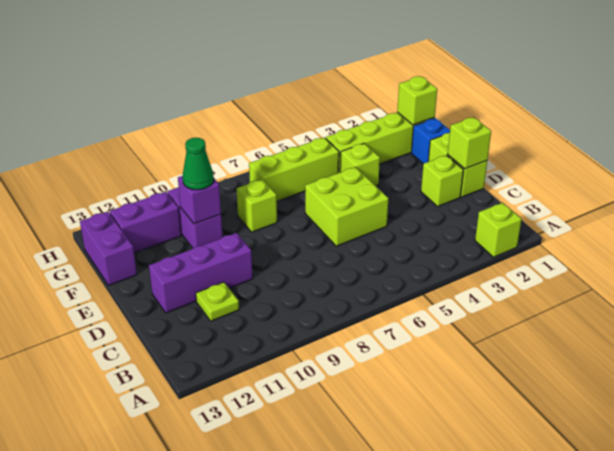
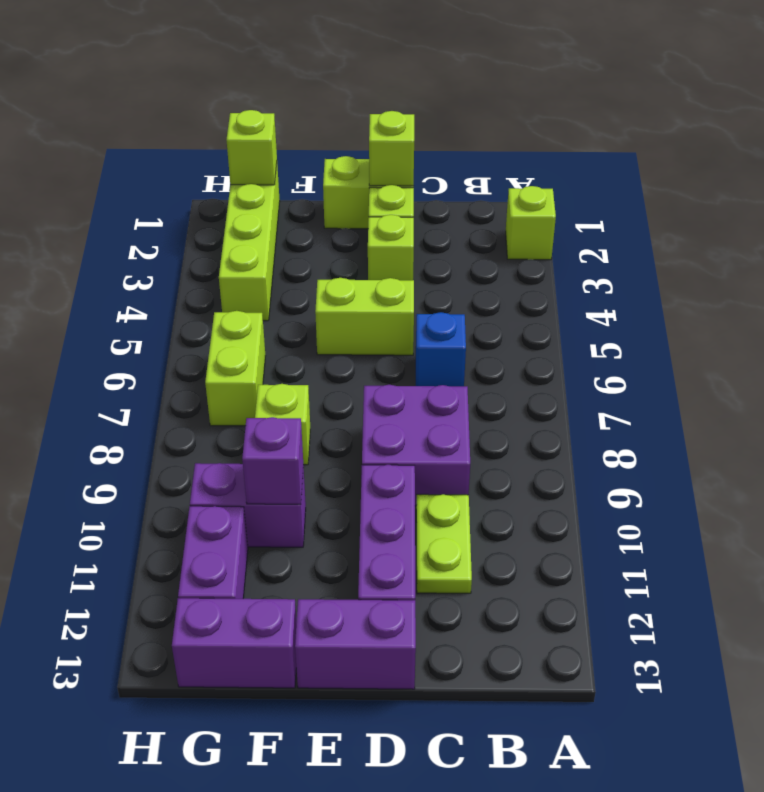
none -> purple 2x2 brick [362,385,470,506]
lime 1x1 plate [196,282,239,321] -> lime 1x2 plate [416,494,472,593]
lime 2x2 brick [305,167,388,246] -> lime 1x2 brick [315,278,414,355]
none -> purple 1x2 brick [295,599,416,689]
blue 1x1 brick [411,118,450,164] -> blue 1x1 brick moved to [416,312,466,386]
lime 1x1 brick [340,143,380,186] -> lime 1x1 brick moved to [368,215,414,280]
green 1x1 cone [183,138,214,190] -> none
lime 1x3 brick [249,138,339,201] -> lime 1x2 brick [205,311,265,426]

